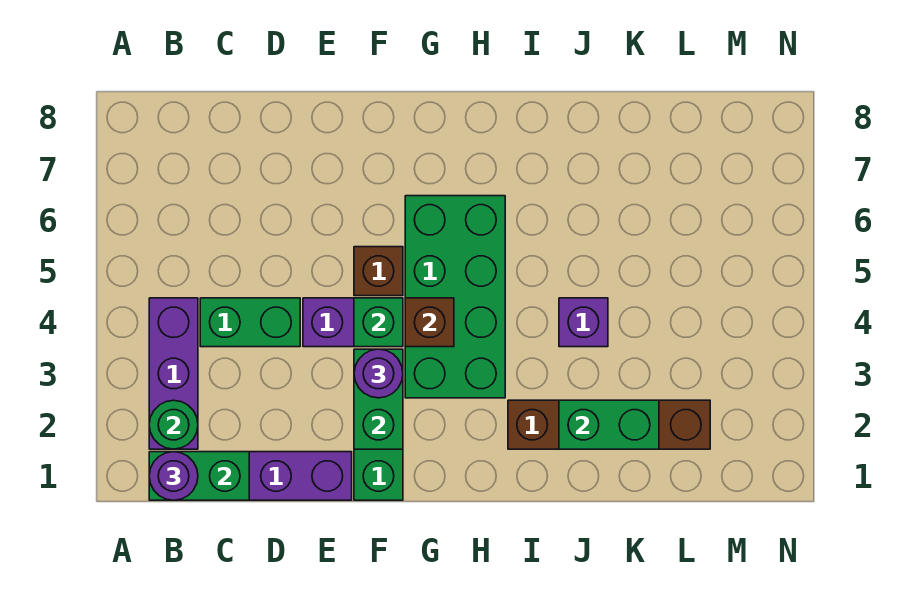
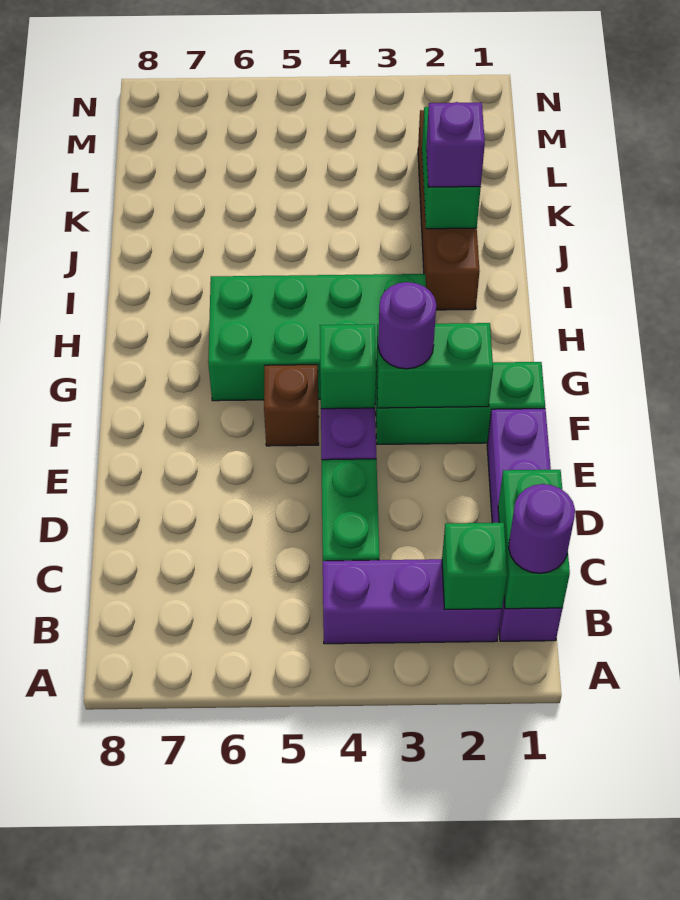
green 1x1 round brick [149,400,198,449] -> green 1x1 brick [442,523,507,610]
brown 1x1 brick [405,298,454,347] -> none
purple 1x1 brick [559,298,608,347] -> purple 1x1 brick moved to [426,102,485,187]

